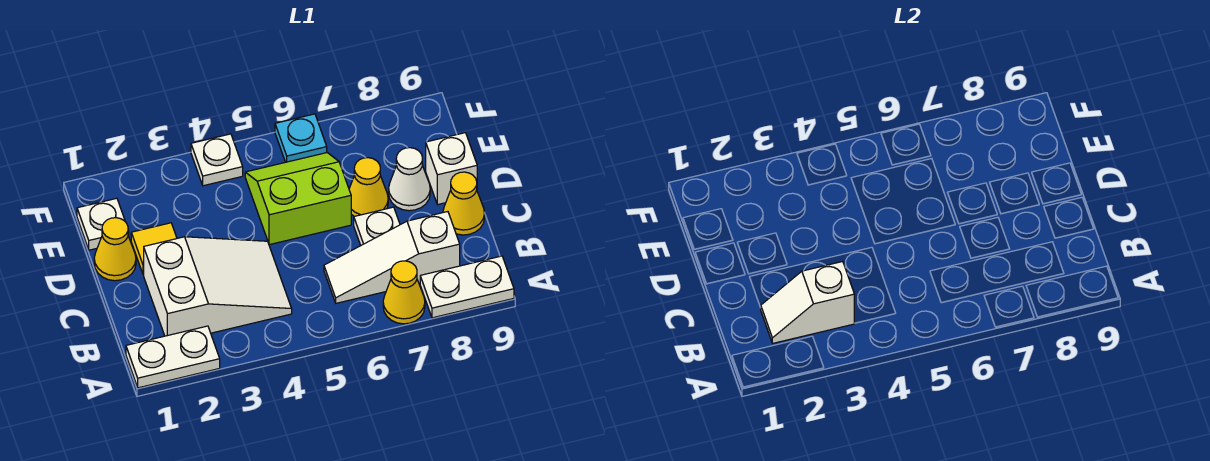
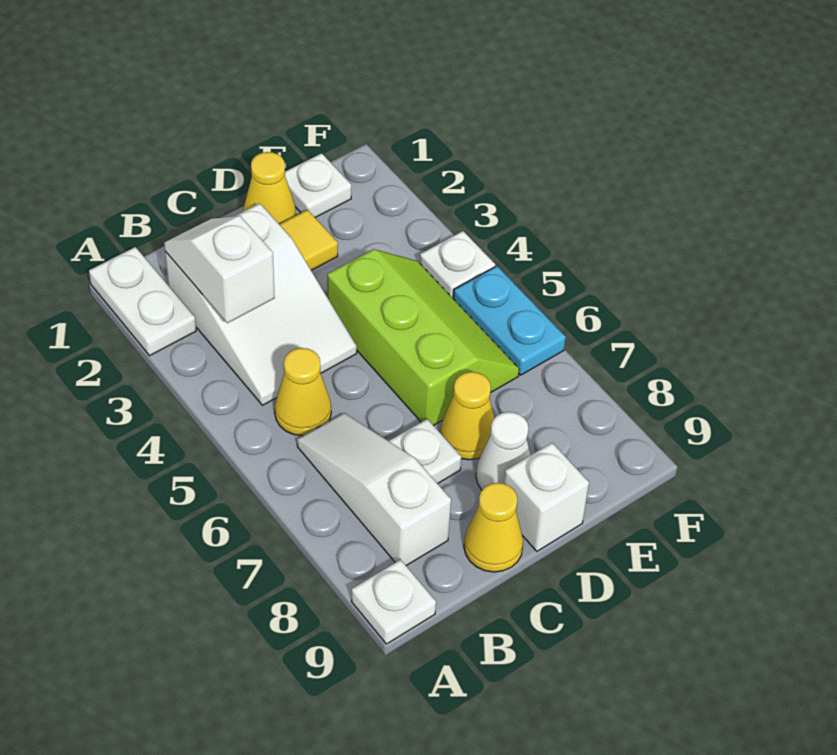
yellow 1x1 cone [383,261,425,324] -> yellow 1x1 cone moved to [275,348,331,436]
white 1x2 plate [420,256,514,318] -> white 1x1 plate [351,560,436,644]
lime 2x2 slope [245,153,351,245] -> lime 2x3 slope [327,249,519,426]
cyan 1x1 plate [275,114,327,162] -> cyan 1x2 plate [453,266,566,375]

